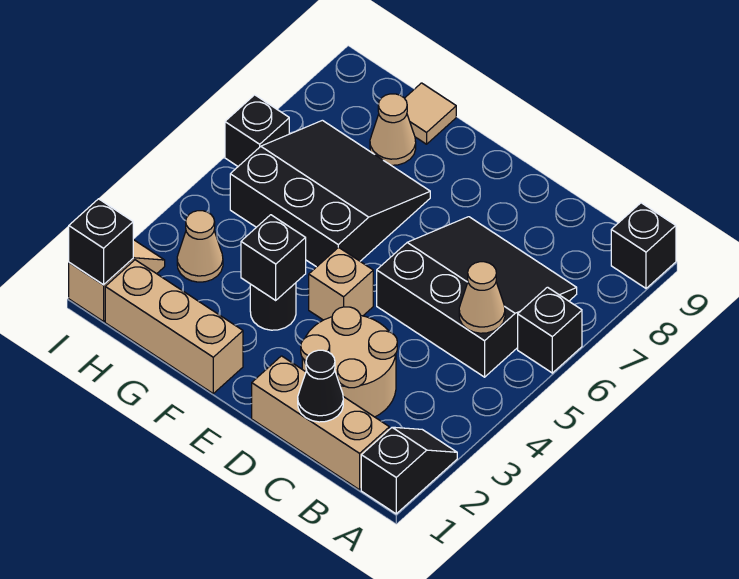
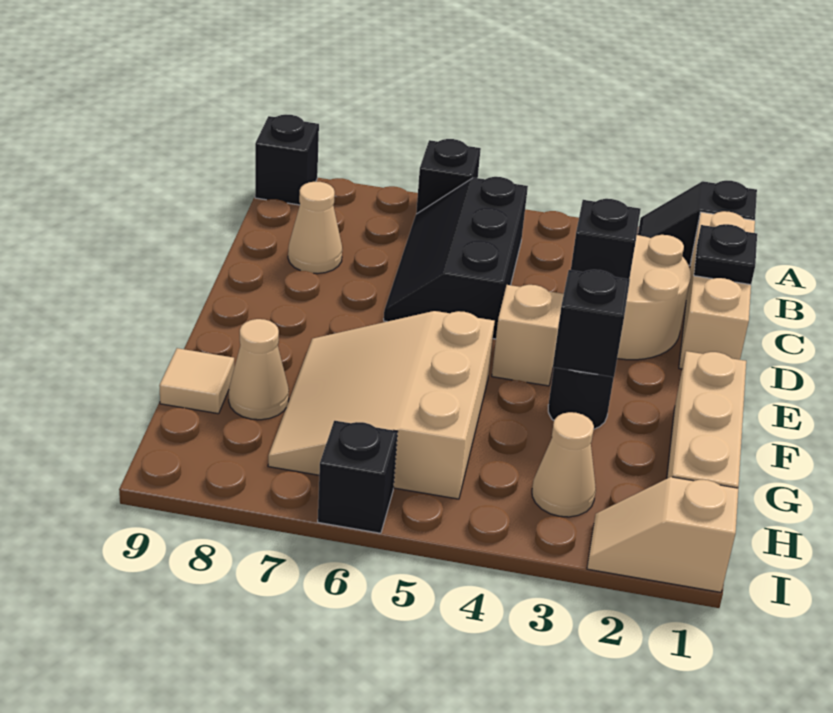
black 3x3 slope [377,217,577,377] -> black 2x3 slope [384,177,528,339]
tan 1x1 cone [459,262,505,333] -> tan 1x1 cone moved to [288,182,342,274]
black 1x1 cone [298,350,343,422] -> black 1x1 plate [694,224,757,285]
black 3x3 slope [230,120,430,267] -> tan 3x3 slope [268,311,495,499]
black 1x1 brick [69,199,133,285] -> black 1x1 brick moved to [571,199,641,279]

